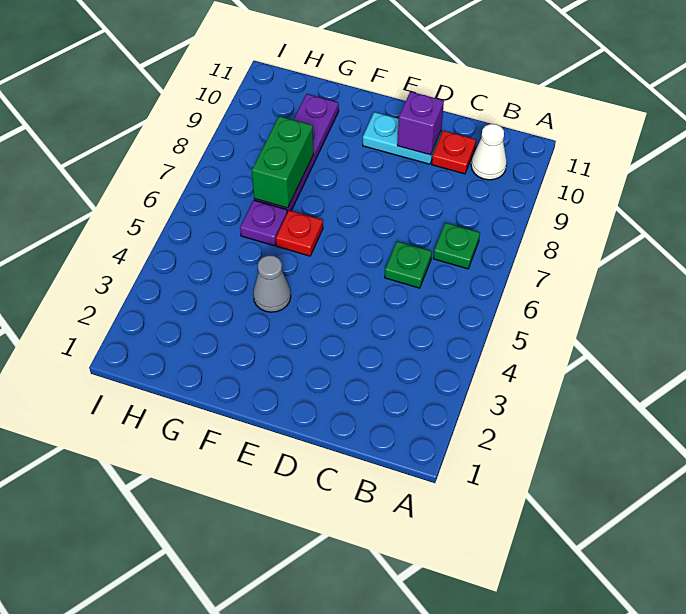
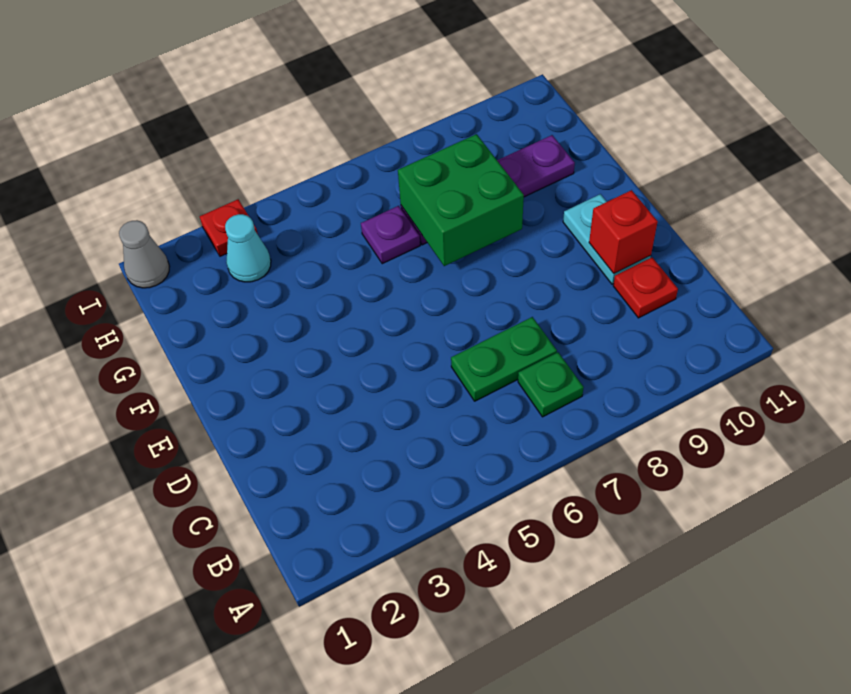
white 1x1 cone [471,124,507,180] -> none
green 1x1 plate [385,241,432,288] -> green 1x2 plate [451,317,557,401]
purple 1x1 brick [397,92,444,155] -> red 1x1 brick [589,190,658,274]
grey 1x1 cone [253,255,291,312] -> grey 1x1 cone moved to [119,220,170,288]
red 1x1 plate [276,210,323,256] -> red 1x1 plate moved to [200,199,258,256]
green 1x2 brick [252,116,313,208] -> green 2x2 brick [398,134,524,266]
none -> cyan 1x1 cone [225,214,271,282]

